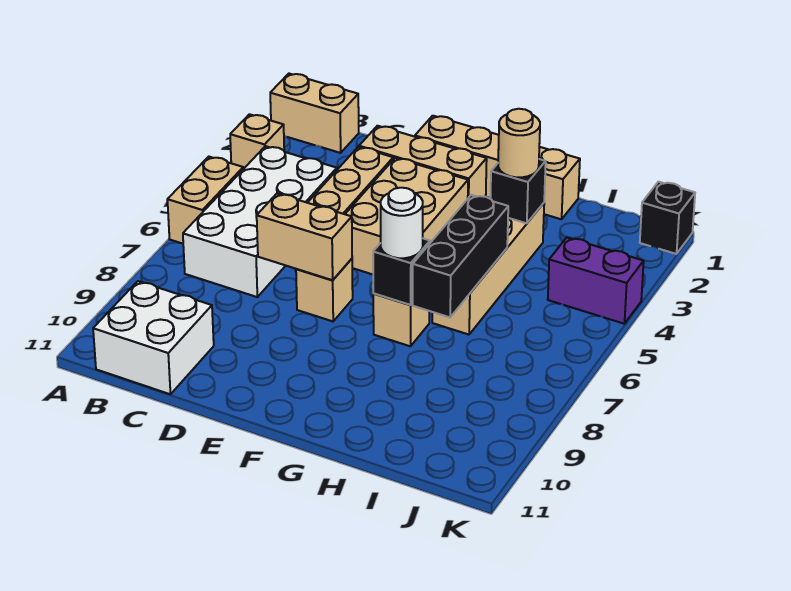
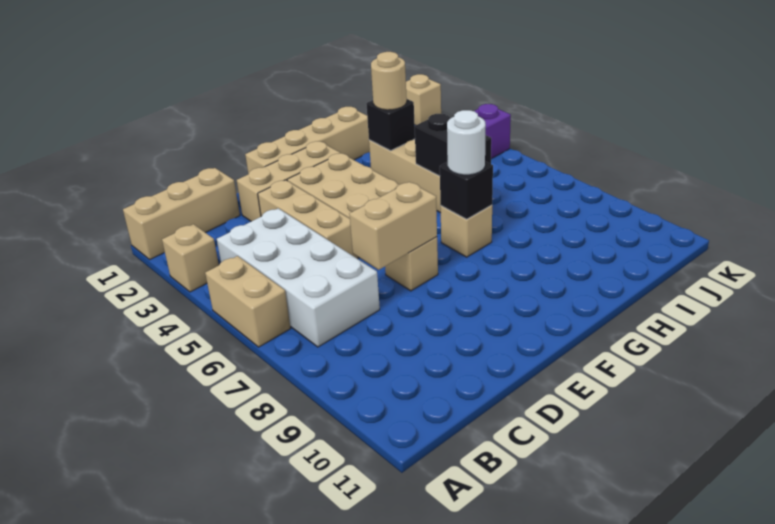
tan 1x2 brick [270,74,359,153] -> tan 1x3 brick [123,168,240,259]
white 2x2 brick [93,281,214,394] -> none
black 1x3 brick [413,195,508,317] -> black 1x2 brick [415,114,491,176]
black 1x1 brick [640,182,695,254] -> tan 1x1 brick [406,74,441,125]

